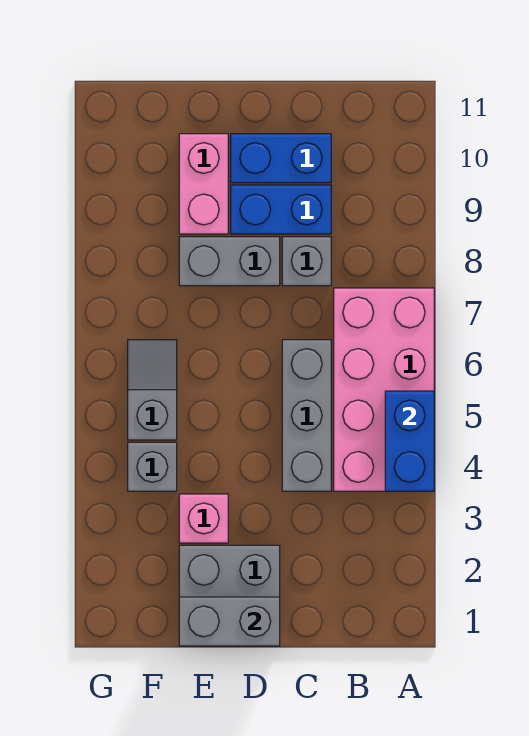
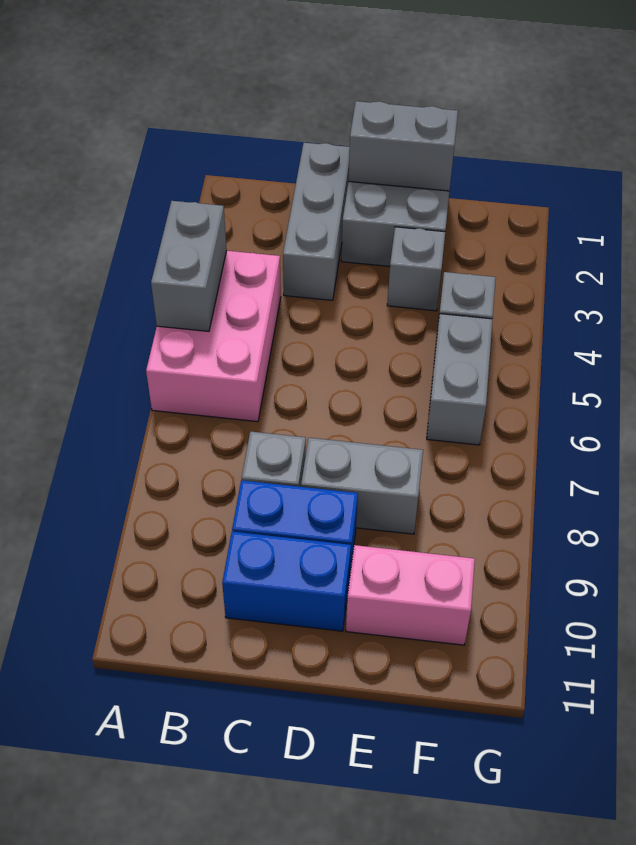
pink 2x4 brick [334,288,434,491] -> pink 2x3 brick [146,251,281,422]
blue 1x2 brick [385,391,434,491] -> grey 1x2 brick [151,201,227,331]
grey 1x3 brick [282,340,331,491] -> grey 1x3 brick moved to [283,143,350,300]
pink 1x1 brick [179,494,228,543] -> grey 1x1 brick [387,227,445,311]
pink 1x2 brick [179,134,228,234] -> pink 1x2 brick turned to [346,545,475,645]
grey 1x2 slope [128,340,177,440] -> grey 1x2 brick [427,314,493,445]

